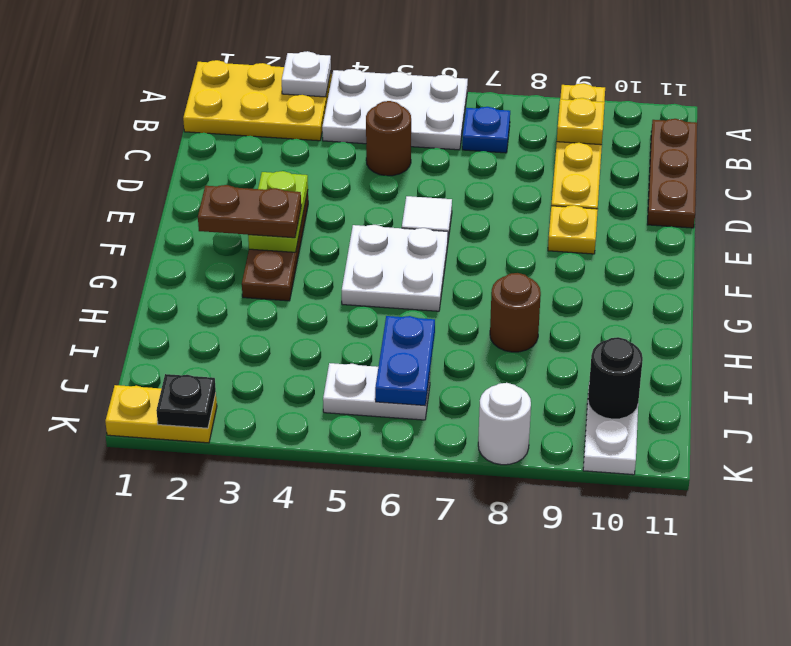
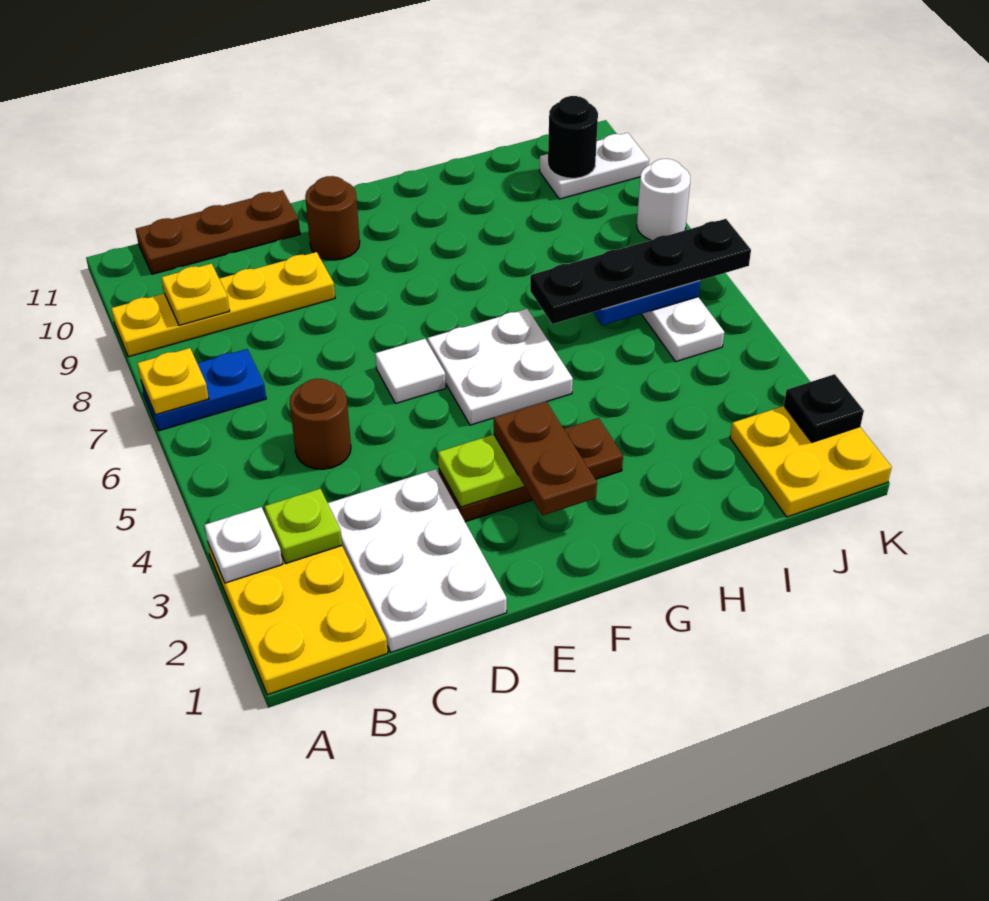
white 2x3 plate [322,69,468,150] -> white 2x3 plate moved to [328,469,507,652]
none -> lime 1x1 plate [265,489,342,563]
blue 1x1 plate [462,107,510,153] -> blue 1x2 plate [141,349,266,431]
yellow 1x1 plate [548,205,598,254] -> yellow 1x1 plate moved to [137,348,209,415]
none -> black 1x4 plate [530,219,751,324]
brown 1x1 round brick [490,273,541,352] -> brown 1x1 round brick moved to [305,176,360,260]
yellow 1x2 plate [105,385,217,443] -> yellow 2x2 plate [730,406,892,517]

